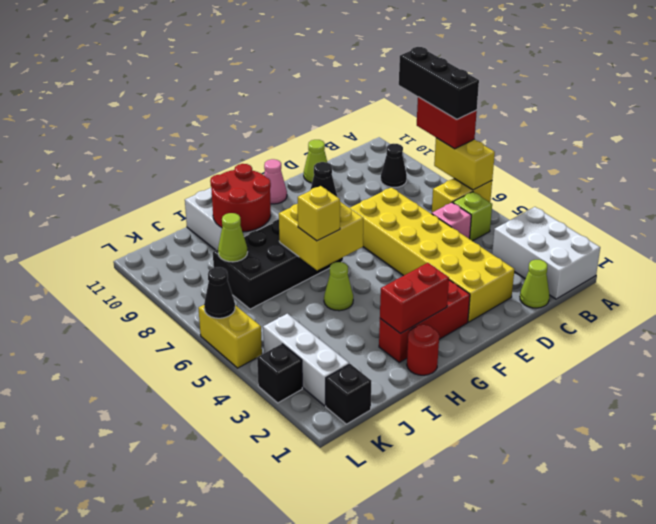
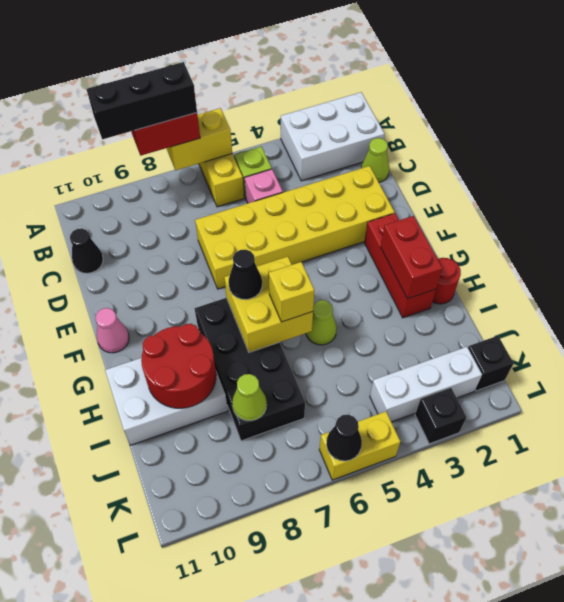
black 1x1 cone [381,144,407,188] -> black 1x1 cone moved to [70,228,103,273]
lime 1x1 cone [304,140,327,183] -> none

